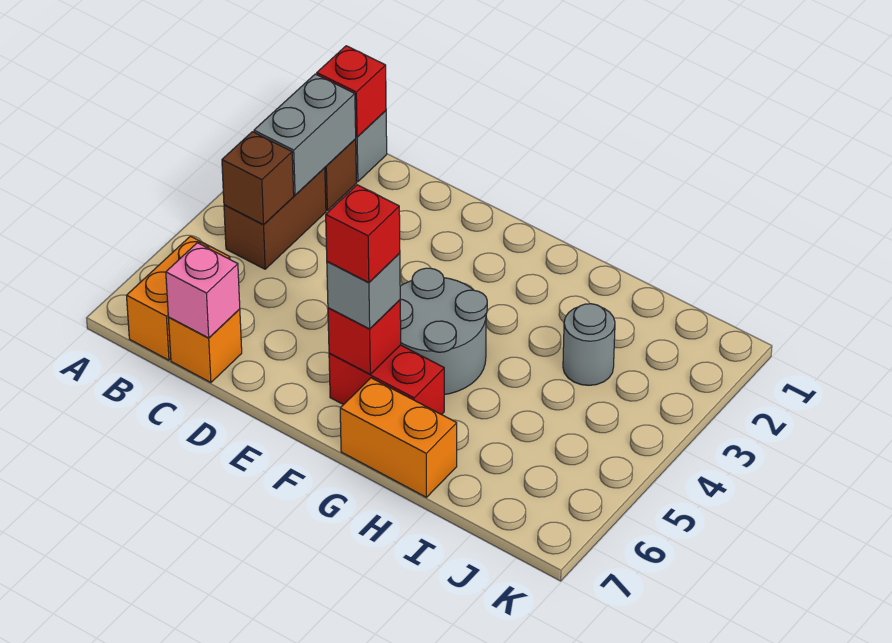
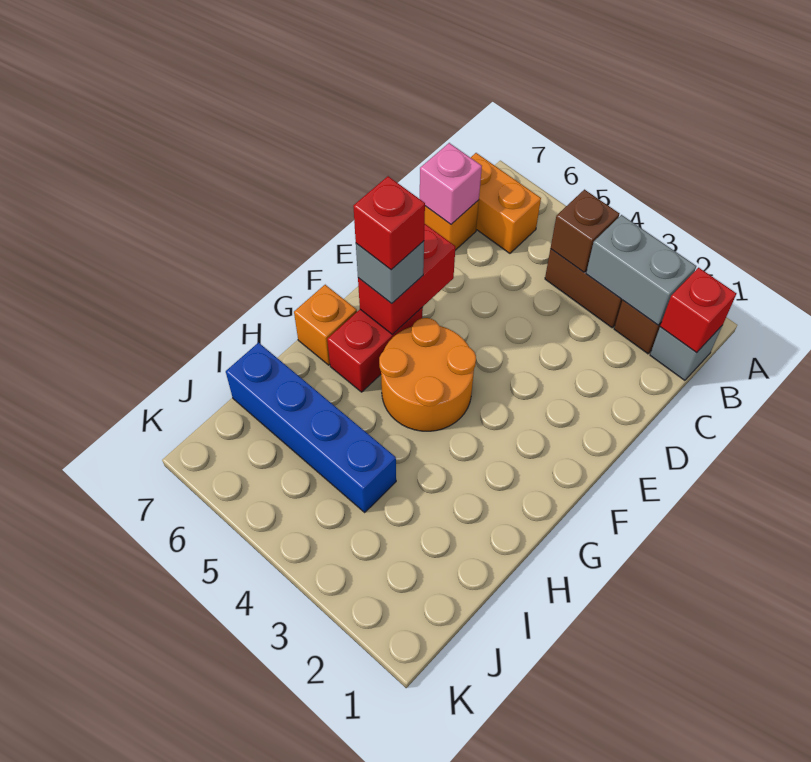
grey 2x2 round brick [400,268,487,395] -> orange 2x2 round brick [379,318,476,431]
red 1x1 brick [328,300,401,374] -> red 1x2 brick [358,224,455,335]
orange 1x2 brick [340,378,457,497] -> orange 1x1 brick [294,285,357,365]
grey 1x1 round brick [563,304,615,385] -> none
none -> blue 1x4 brick [226,343,396,512]

